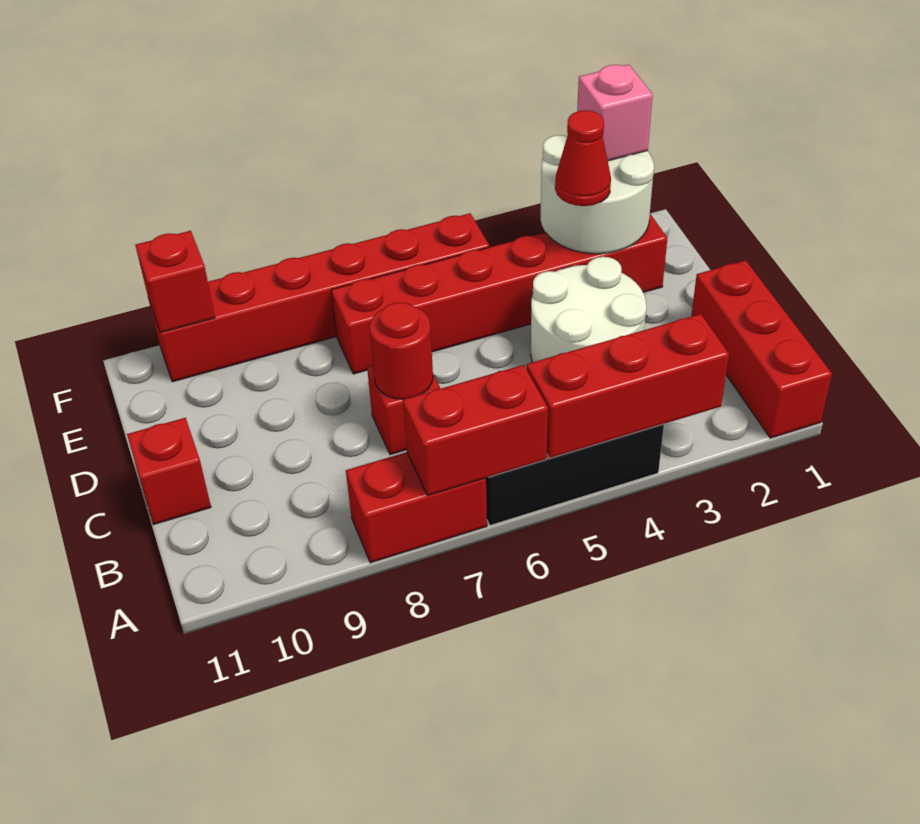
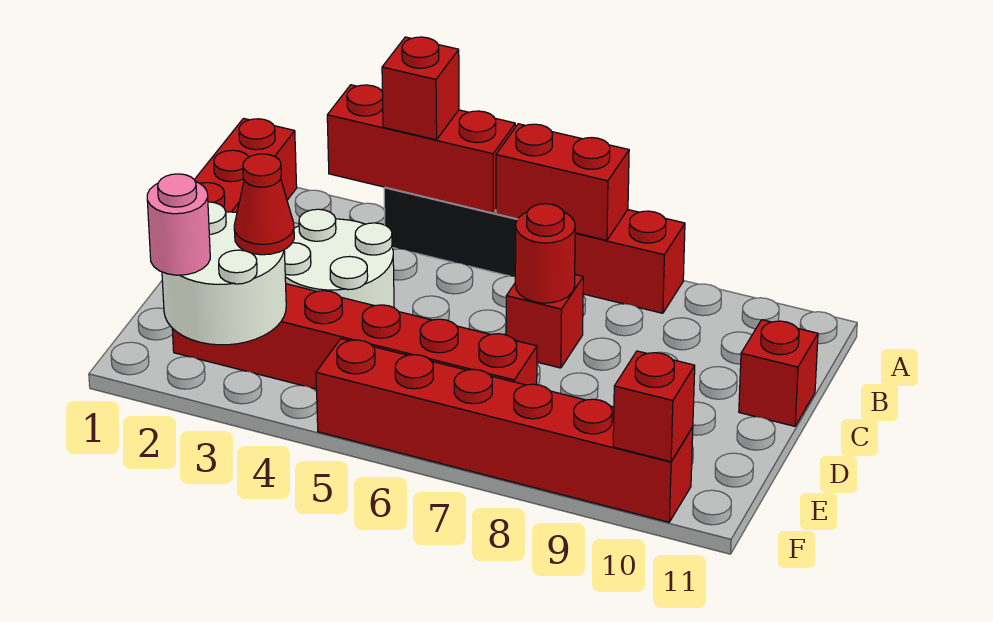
none -> red 1x1 brick [382,37,459,140]
pink 1x1 brick [577,64,653,161] -> pink 1x1 round brick [147,174,210,275]

